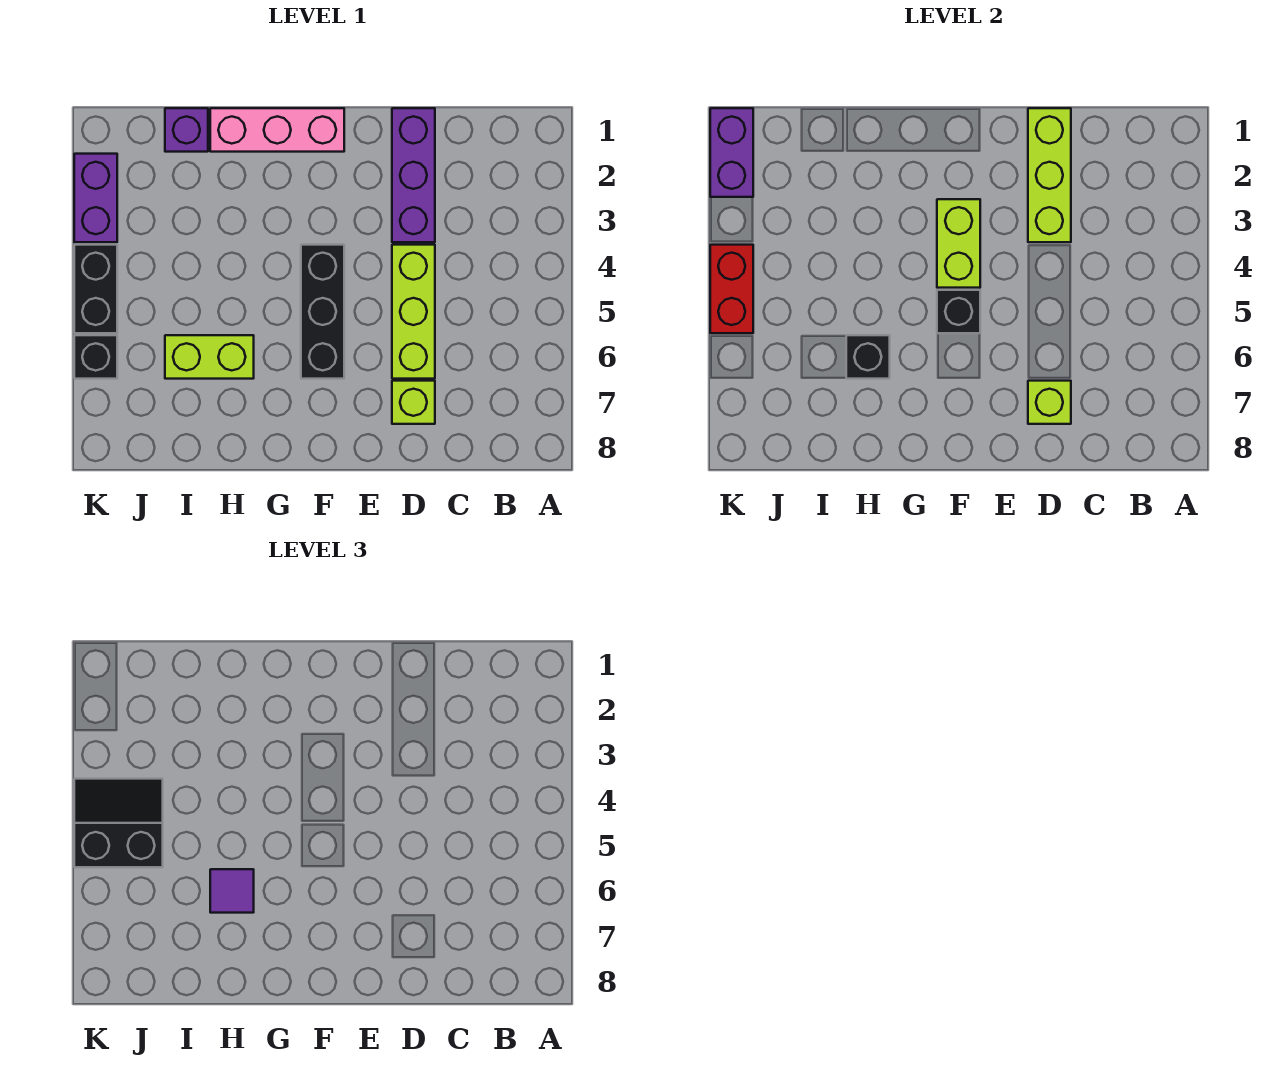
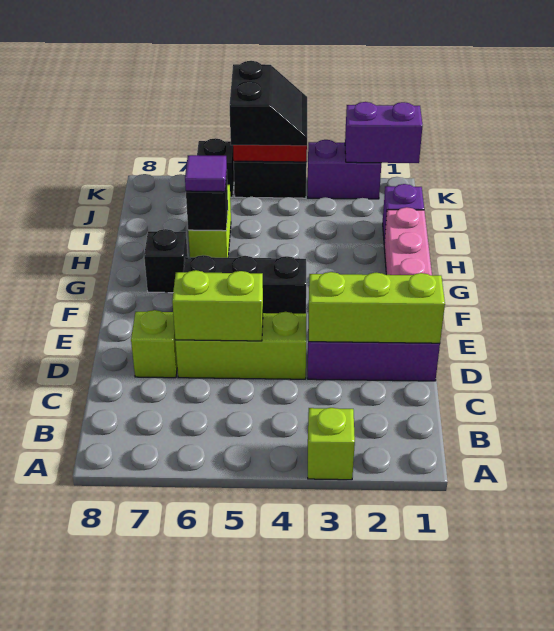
lime 1x1 brick [1028,381,1071,424] -> lime 1x1 brick moved to [308,408,355,480]
lime 1x2 brick [937,199,980,288] -> lime 1x2 brick moved to [172,270,263,341]
black 1x1 brick [937,290,980,333] -> black 1x1 brick moved to [144,229,188,293]

